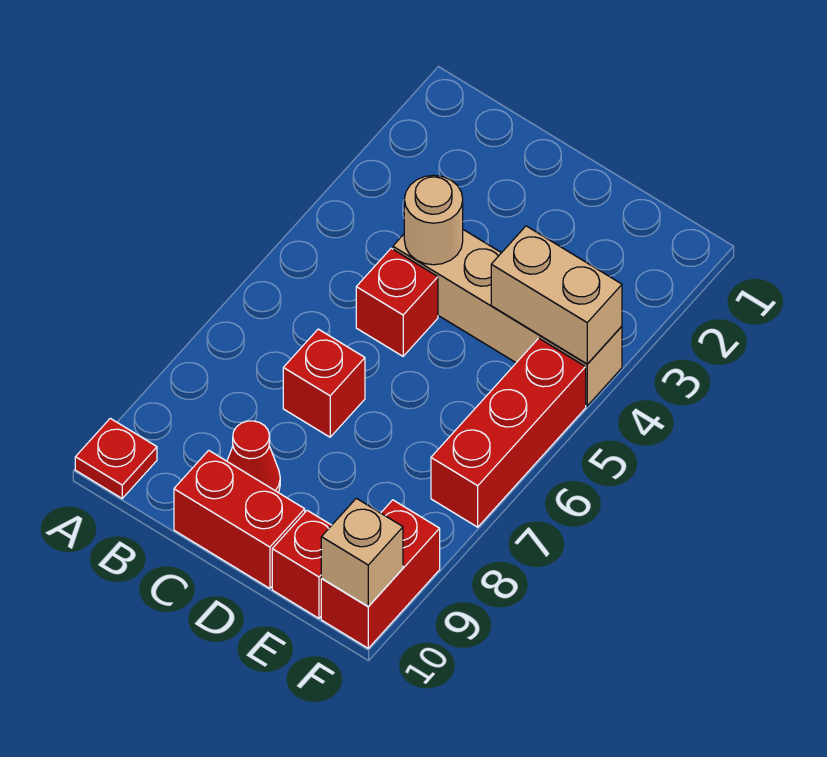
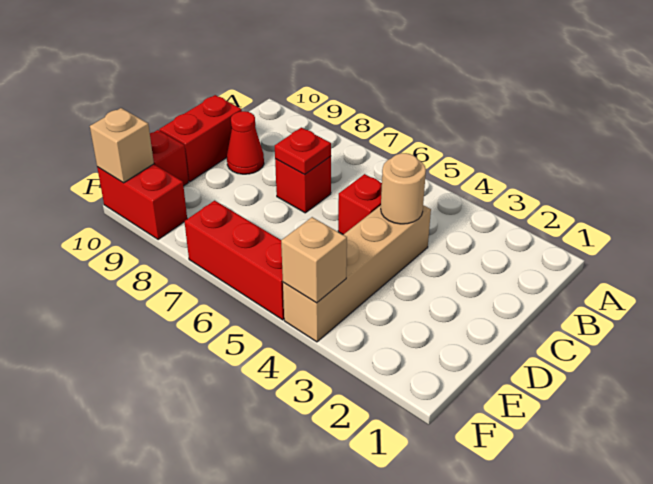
red 1x1 plate [75,418,157,498] -> red 1x1 plate moved to [275,128,331,174]
tan 1x2 brick [491,226,622,364] -> tan 1x1 brick [281,217,347,303]

